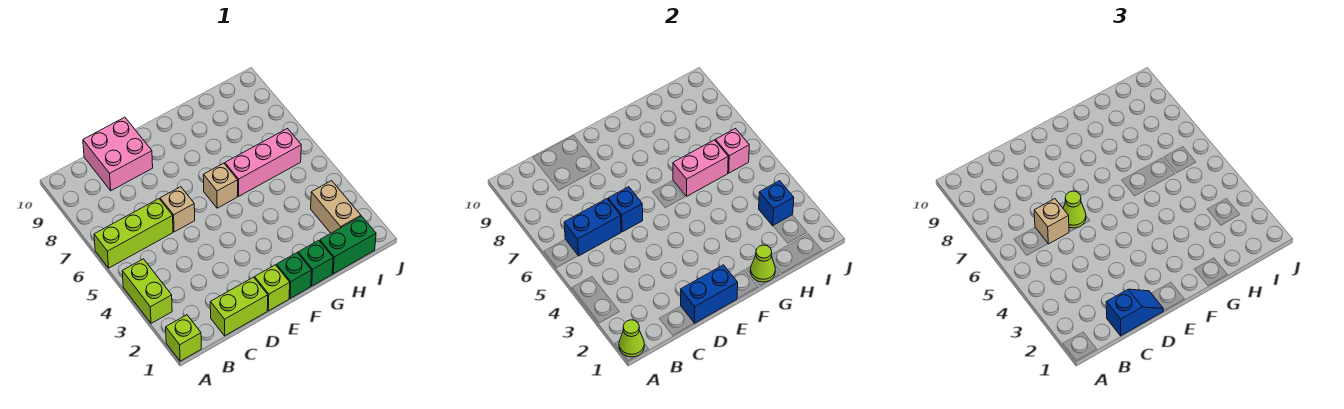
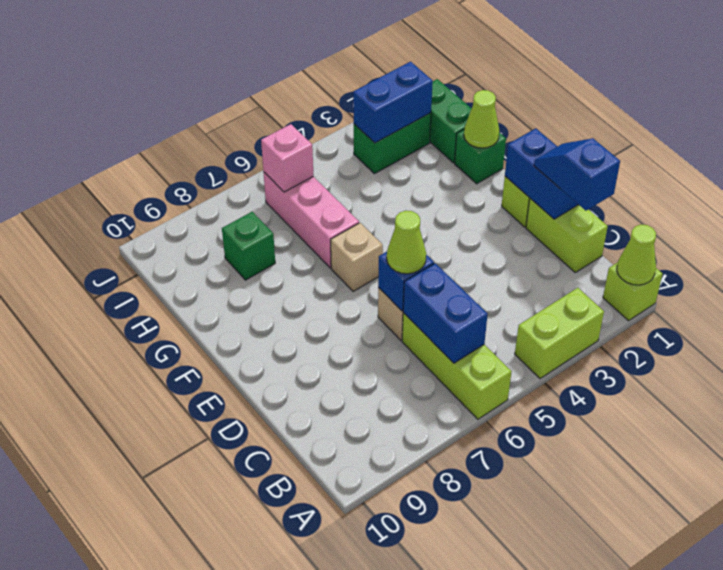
tan 1x1 brick [1034,199,1069,244] -> none
pink 2x2 brick [83,117,153,191] -> none
green 1x1 brick [276,253,312,298] -> green 1x1 brick moved to [222,212,275,280]
pink 1x2 brick [673,140,728,196] -> none
tan 1x2 brick [311,181,361,233] -> green 1x2 brick [354,113,431,173]
blue 1x1 brick [759,181,794,226] -> blue 1x2 brick [353,62,433,143]

